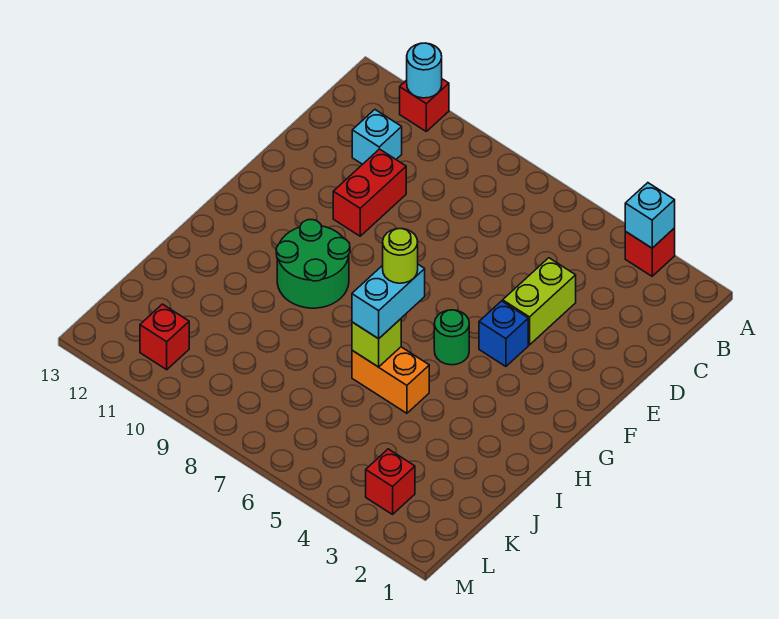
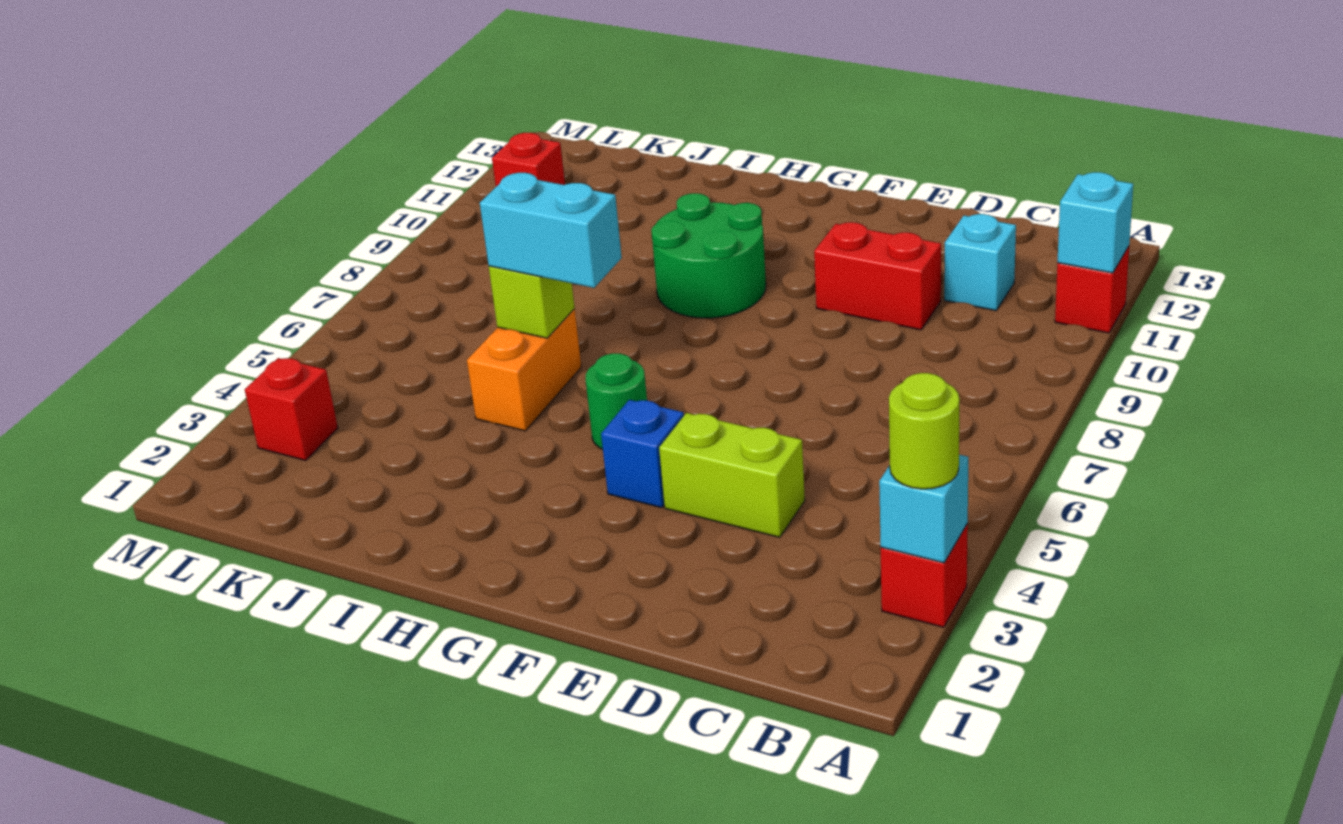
cyan 1x1 round brick [407,43,442,98] -> cyan 1x1 brick [1057,172,1133,273]
lime 1x1 round brick [383,229,418,283] -> lime 1x1 round brick moved to [889,373,960,489]

